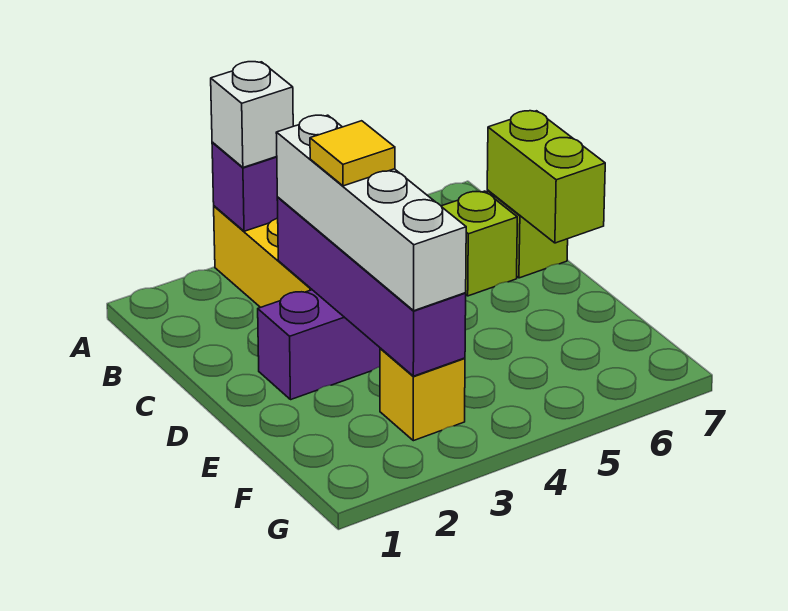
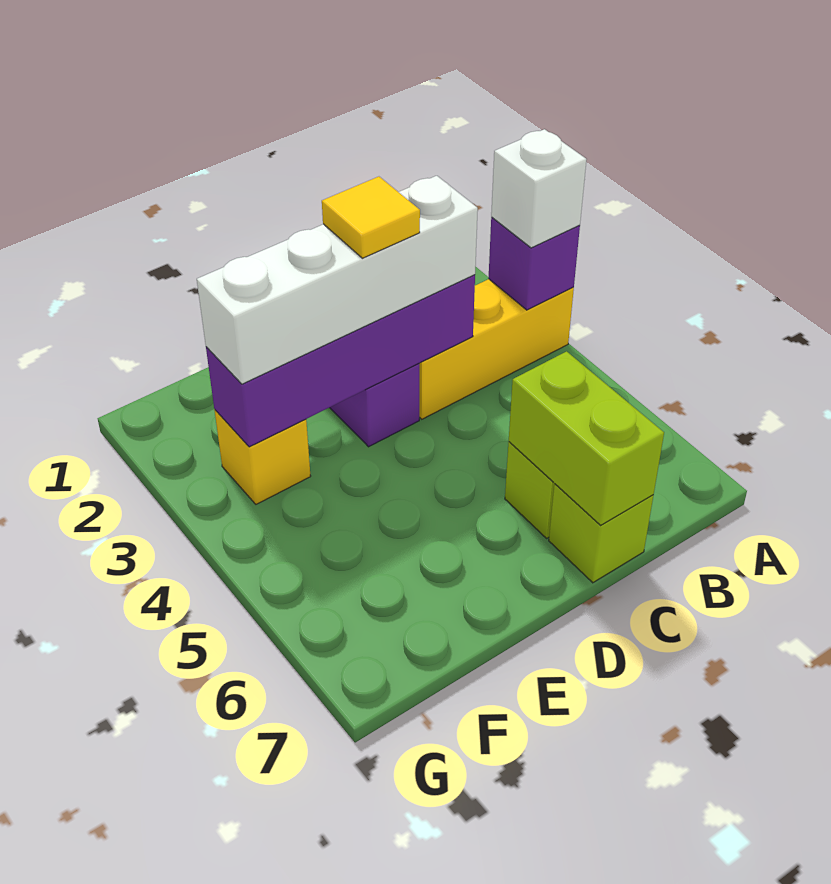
lime 1x2 brick [487,111,605,243] -> lime 1x2 brick turned to [509,351,664,525]

